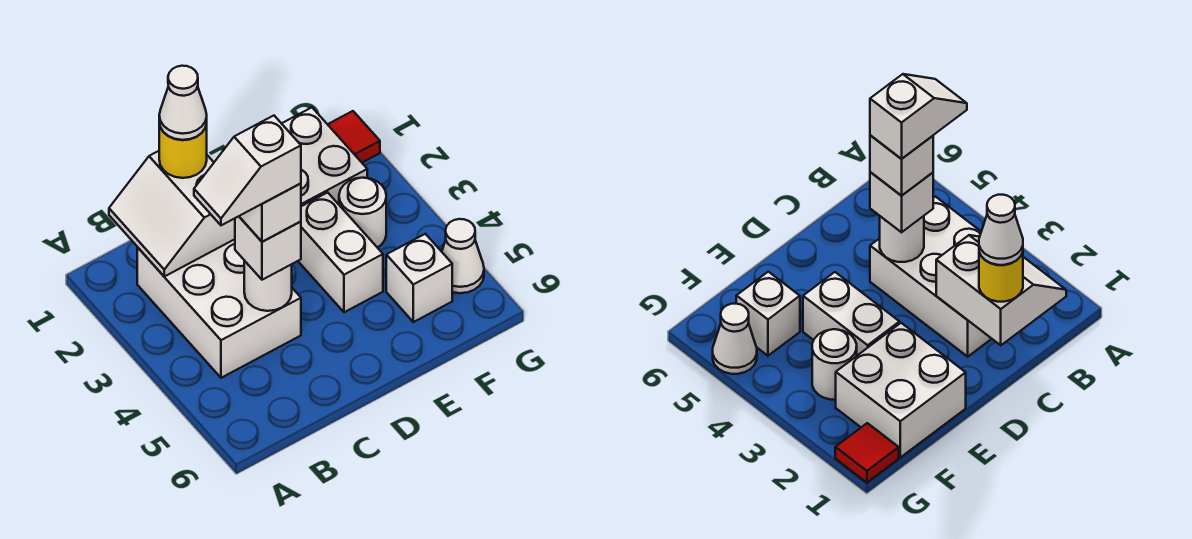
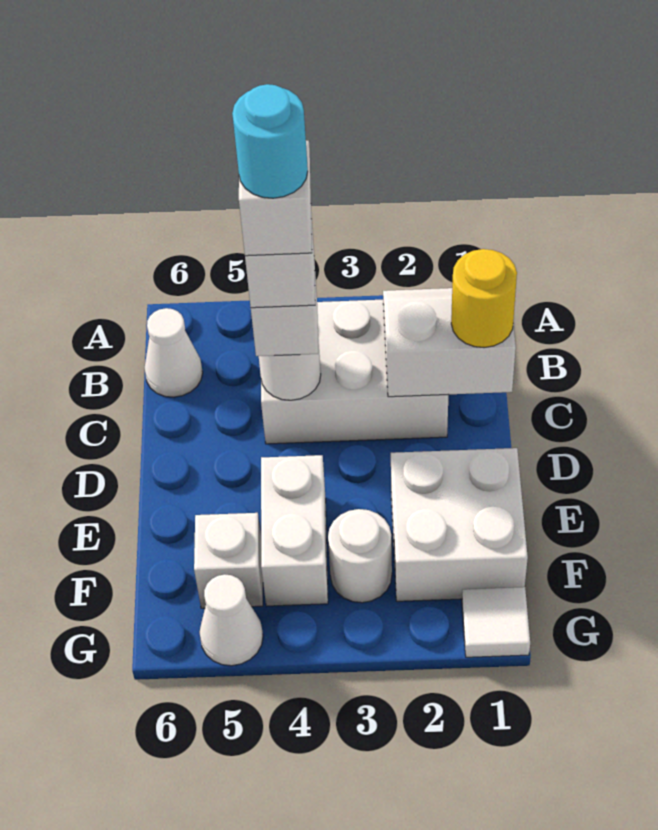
white 1x1 cone [159,66,207,140] -> white 1x1 cone moved to [145,308,203,397]
none -> cyan 1x1 round brick [232,84,308,198]
white 1x2 brick [298,192,383,312] -> white 1x2 brick turned to [261,455,328,606]
red 1x1 tile [328,111,380,163] -> white 1x1 tile [462,587,530,657]

